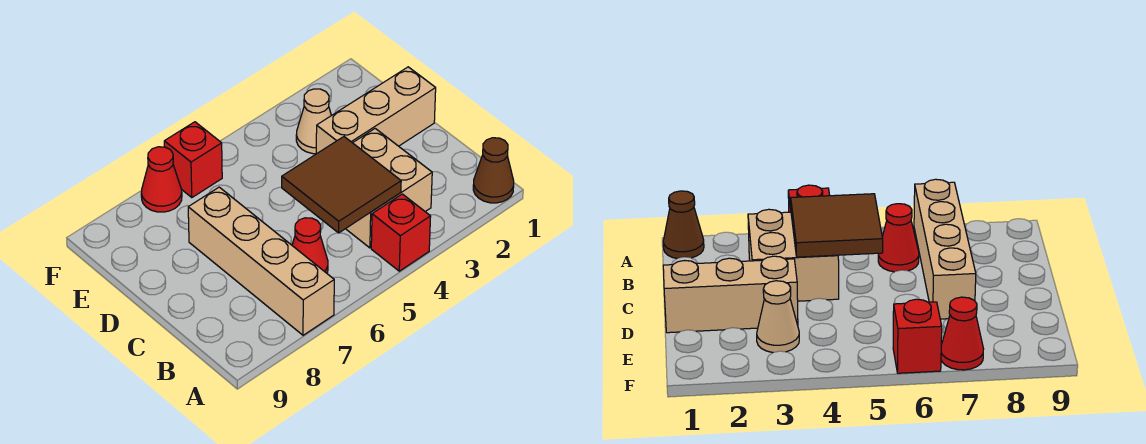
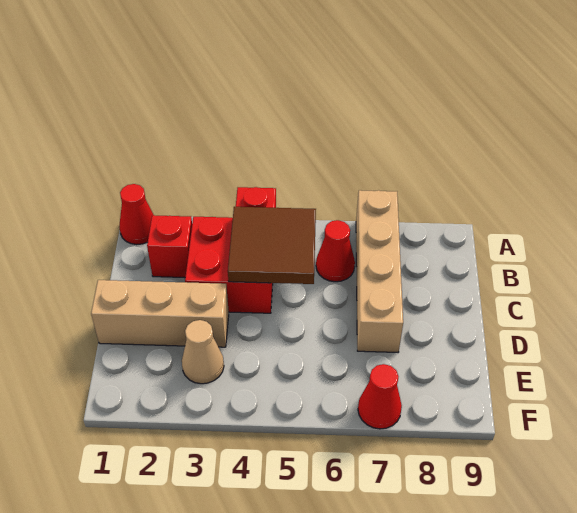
brown 1x1 cone [473,138,514,203] -> red 1x1 cone [120,184,153,244]
tan 2x2 brick [346,129,432,248] -> red 2x2 brick [185,217,273,313]
red 1x1 brick [164,122,222,198] -> red 1x1 brick moved to [147,215,192,278]

